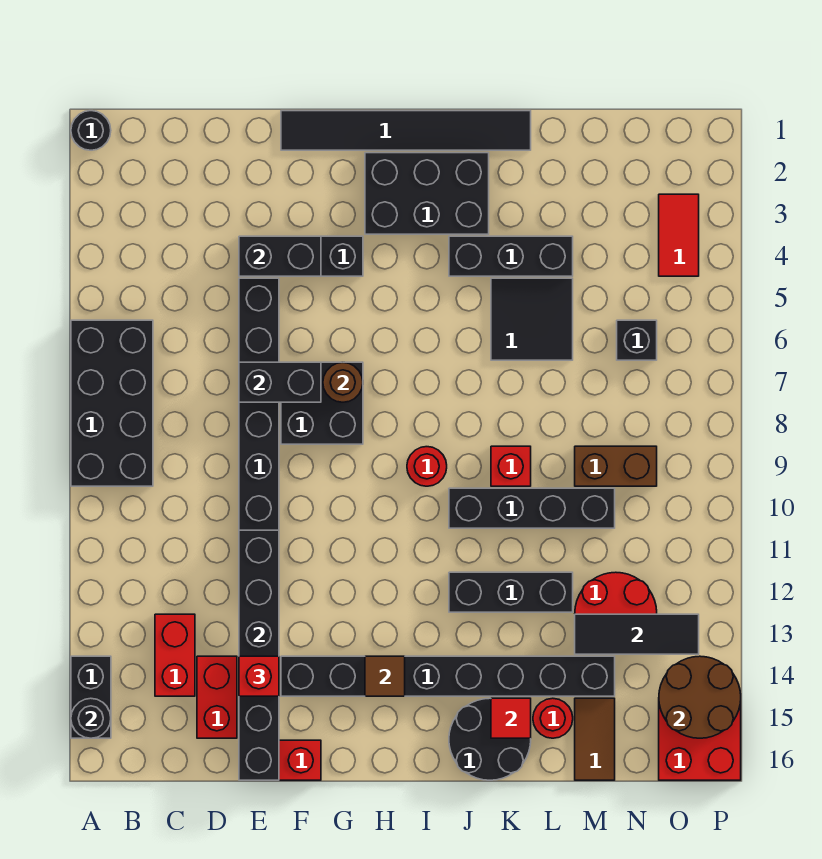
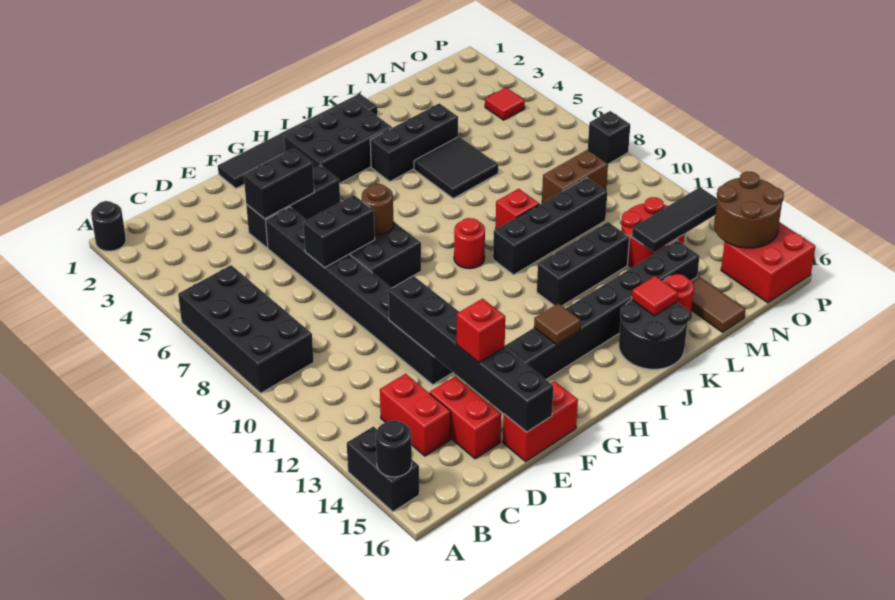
black 1x1 brick [617,320,657,360] -> black 1x1 brick moved to [588,111,630,164]
red 1x2 tile [659,194,699,276] -> red 1x1 tile [485,88,525,120]

